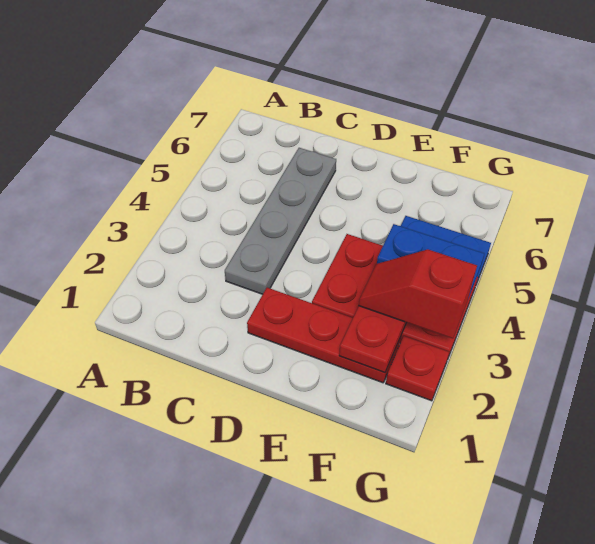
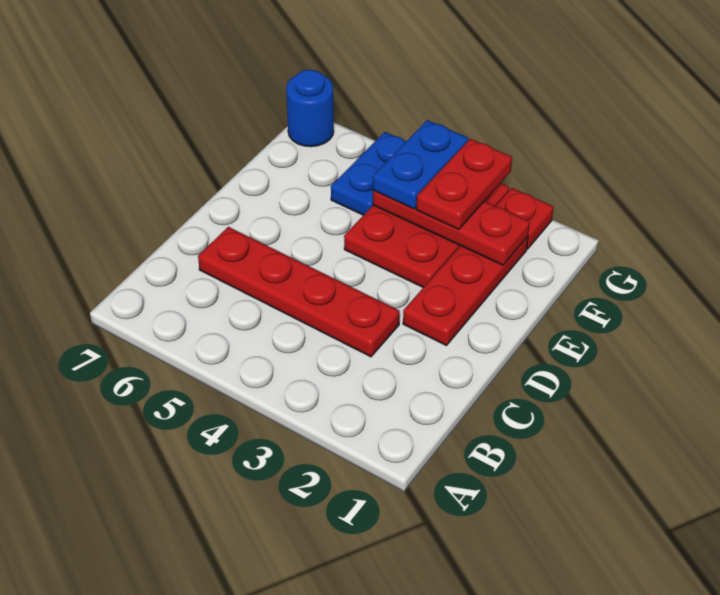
grey 1x4 plate [225,148,336,294] -> red 1x4 plate [198,227,400,357]
red 1x2 slope [359,250,477,339] -> red 1x2 plate [417,139,512,230]
none -> blue 1x1 round brick [286,70,334,147]

